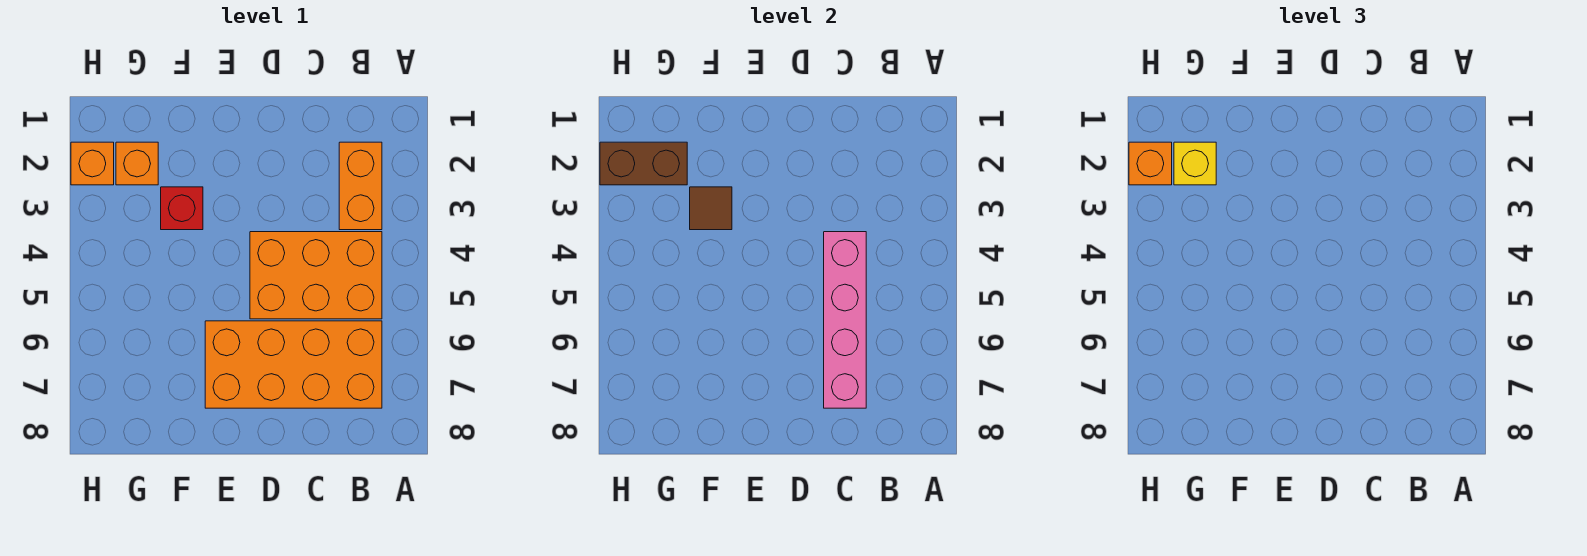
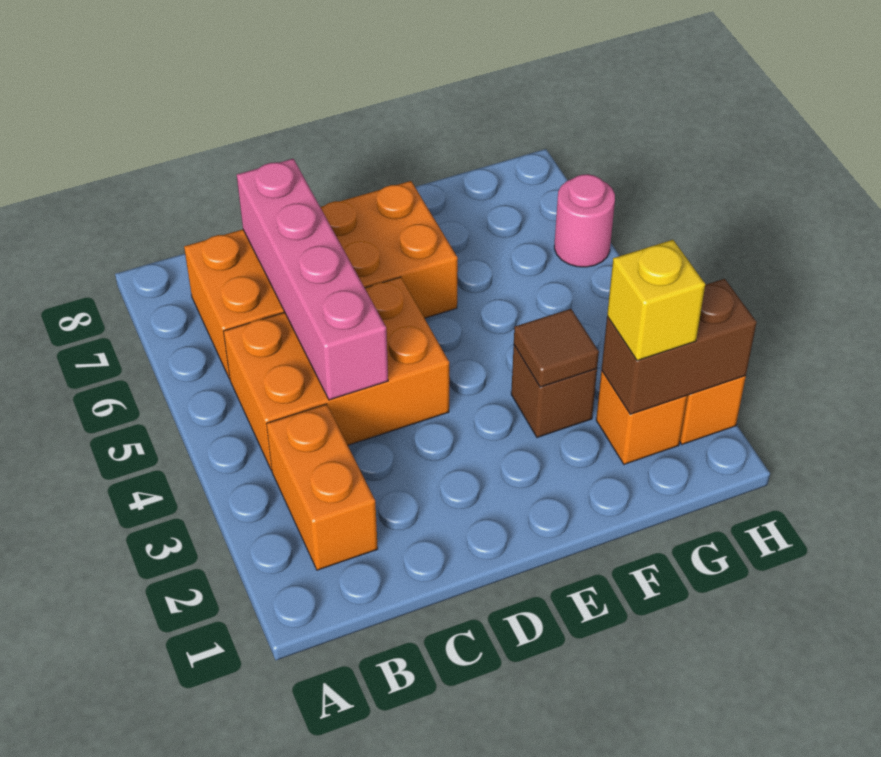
red 1x1 brick [161,187,203,230] -> brown 1x1 brick [511,345,597,437]
orange 1x1 brick [1129,142,1172,185] -> none
none -> pink 1x1 round brick [554,174,615,267]

